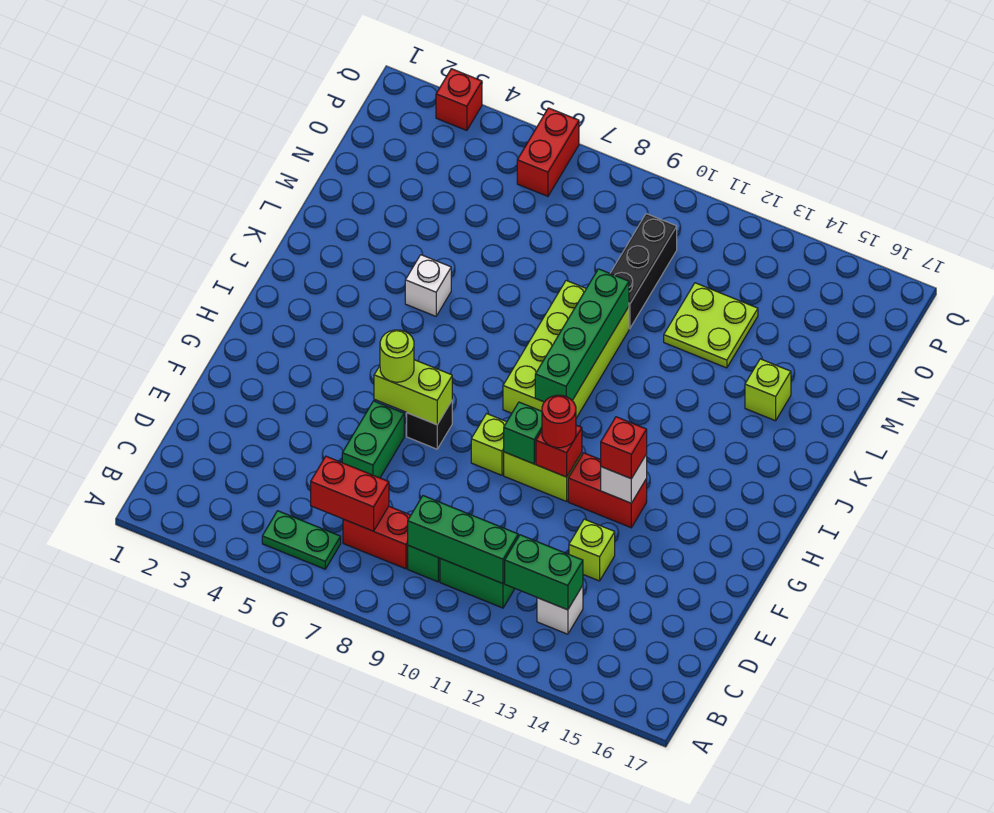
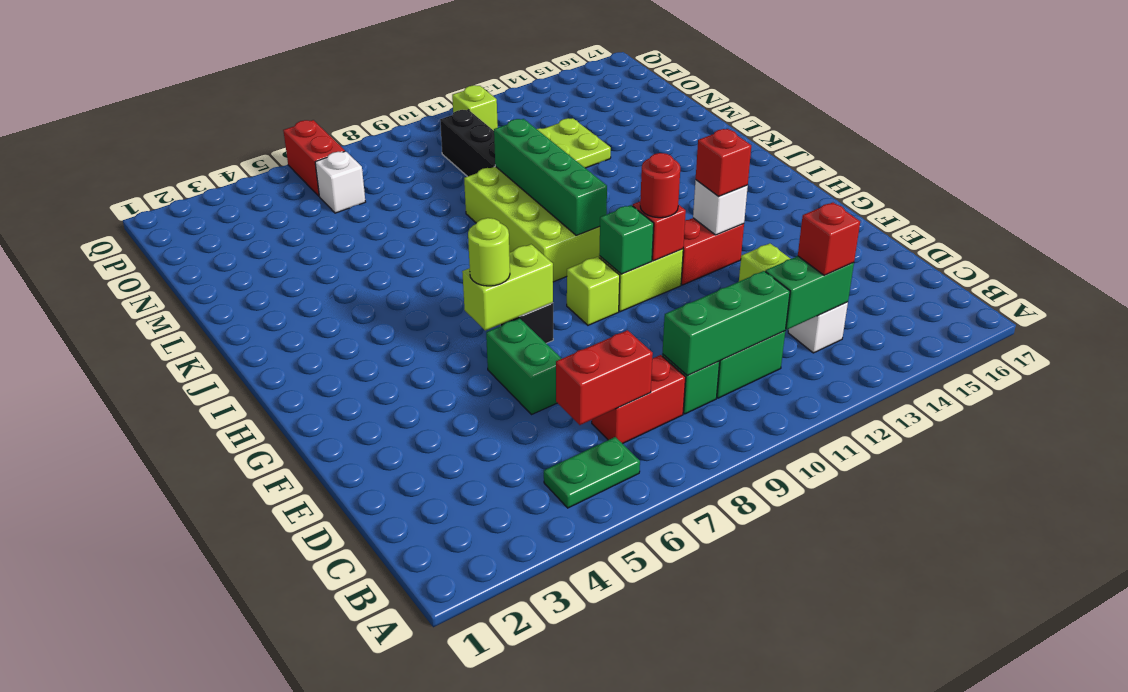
white 1x1 brick [405,255,451,316] -> white 1x1 brick moved to [315,151,365,213]
lime 1x1 brick [745,359,791,421] -> lime 1x1 brick moved to [452,85,498,130]
red 1x1 brick [436,69,482,131] -> red 1x1 brick moved to [798,203,860,275]

